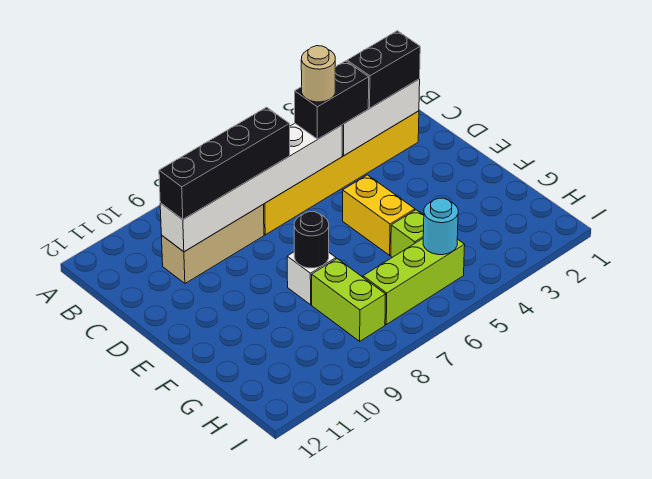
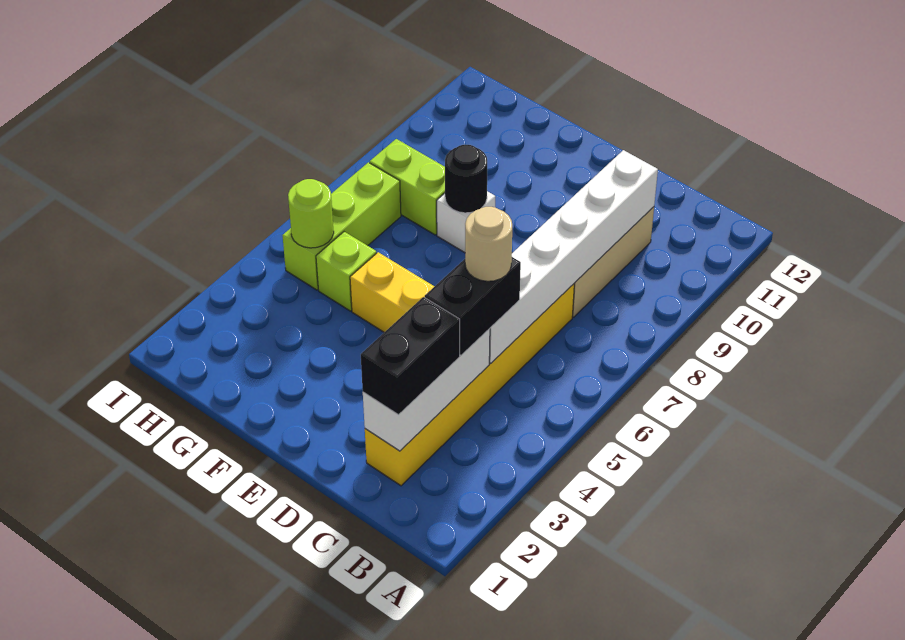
black 1x4 brick [159,107,290,219] -> none
cyan 1x1 round brick [423,198,458,255] -> lime 1x1 round brick [288,179,334,248]

